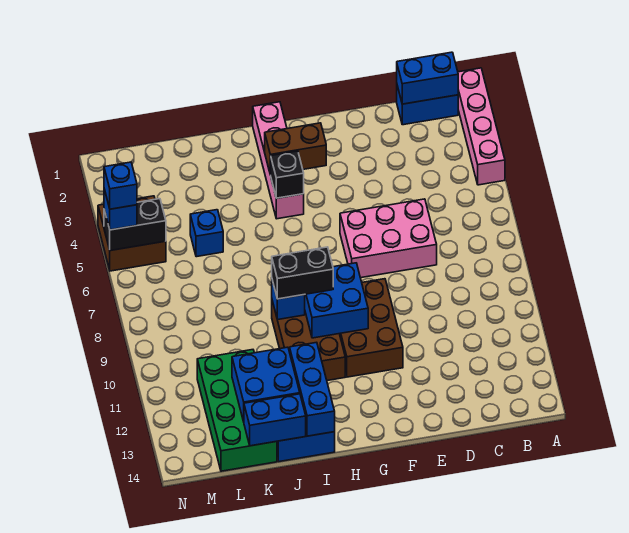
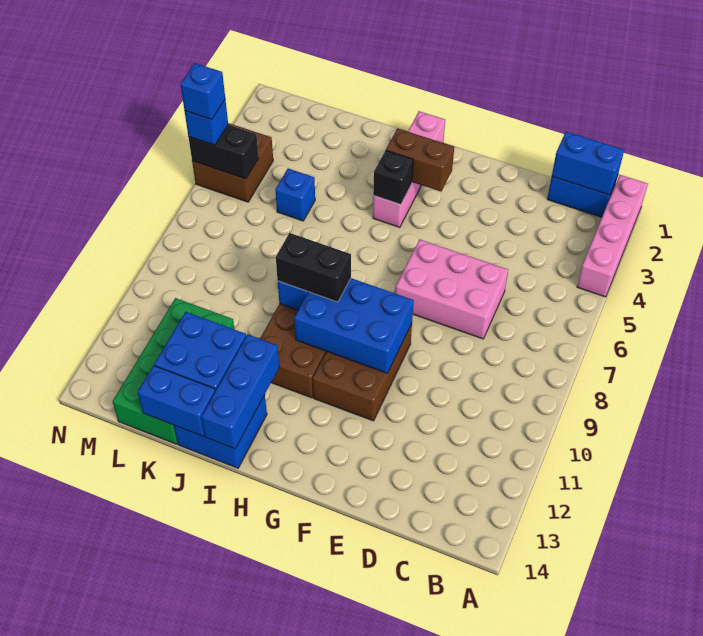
blue 2x2 brick [305,263,368,338] -> blue 2x3 brick [294,278,414,373]

